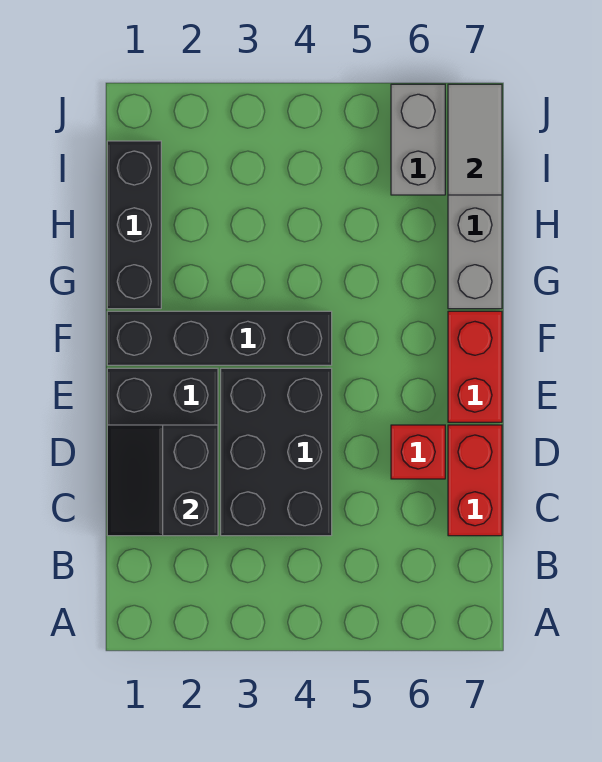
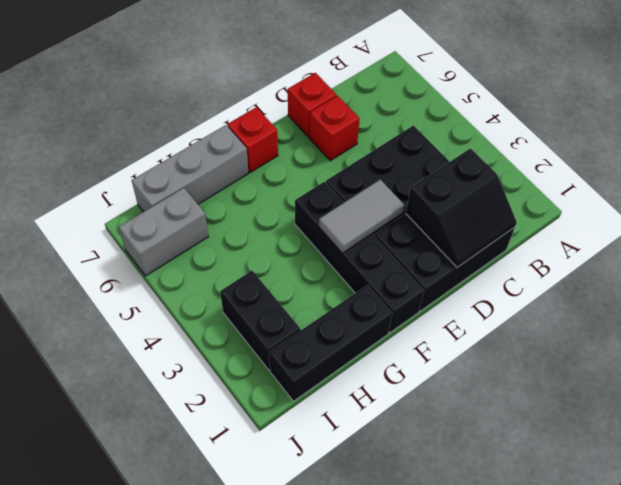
red 1x2 brick [448,425,502,536] -> red 1x1 brick [288,73,337,137]
red 1x2 brick [448,311,502,422] -> red 1x1 brick [228,107,278,172]
none -> black 1x2 brick [220,271,300,370]
grey 1x2 tile [448,84,502,195] -> grey 1x2 tile moved to [319,180,404,253]

